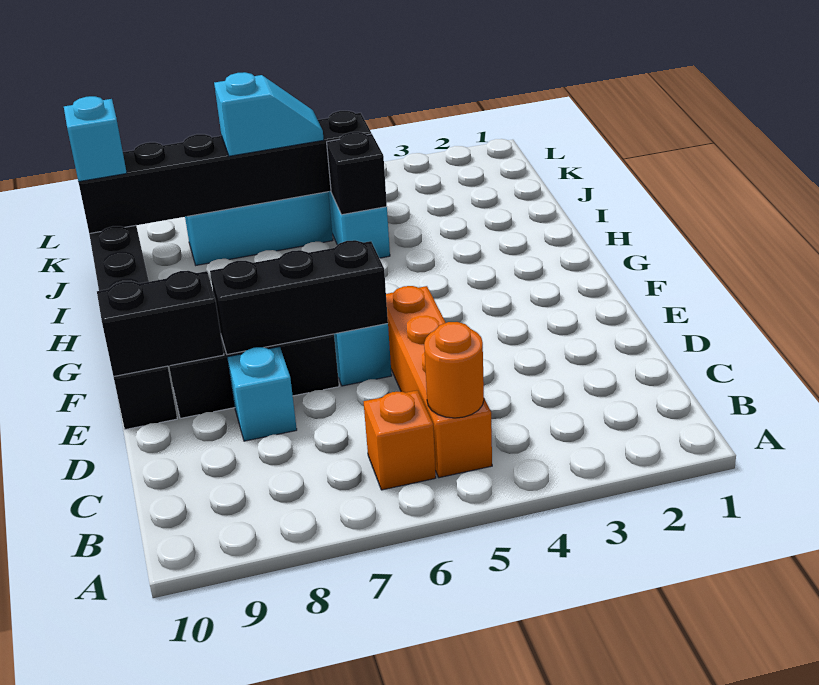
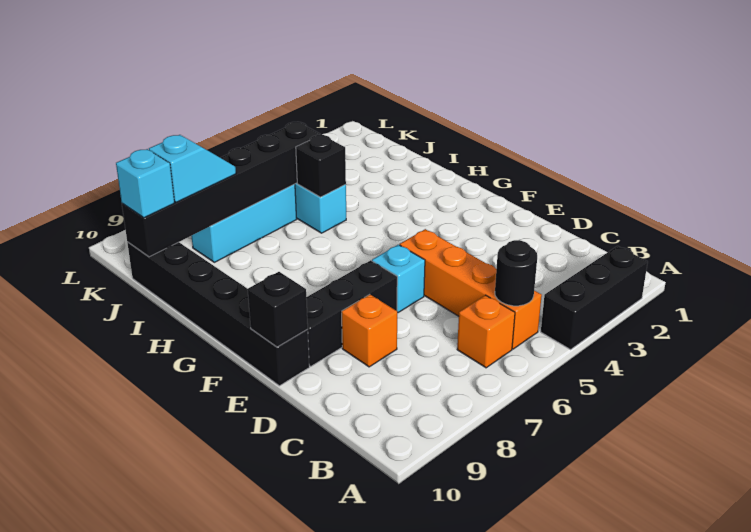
orange 1x1 round brick [424,322,484,418] -> black 1x1 round brick [495,240,537,306]
cyan 1x1 brick [227,347,297,441] -> orange 1x1 brick [342,294,397,367]
black 1x3 brick [210,240,388,355] -> black 1x3 brick moved to [541,246,648,349]
black 1x2 brick [97,271,224,377] -> black 1x1 brick [248,272,308,347]
cyan 1x2 slope [214,72,324,156] -> cyan 1x2 slope moved to [149,135,236,202]

